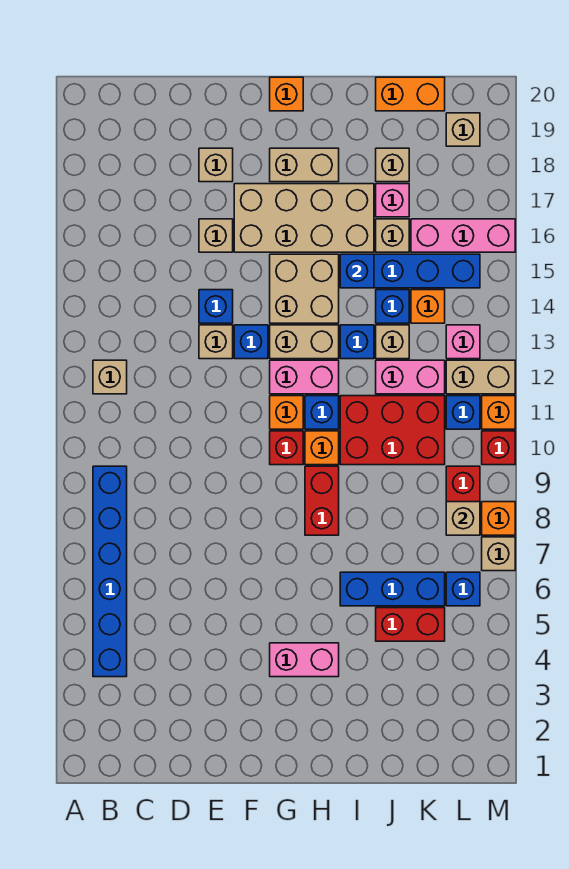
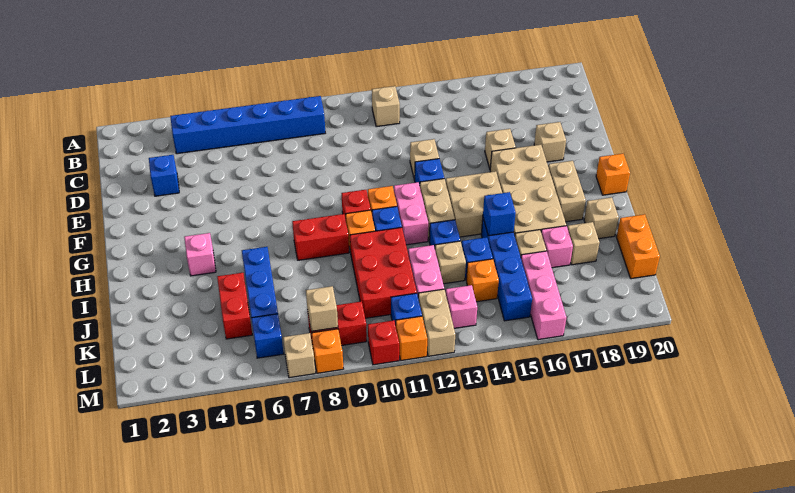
blue 1x1 brick [199,290,233,323] -> blue 1x1 brick moved to [149,155,179,196]
pink 1x2 brick [270,643,339,677] -> pink 1x1 brick [184,233,216,276]
tan 1x1 brick [446,113,480,146] -> tan 1x1 brick moved to [584,197,619,239]

